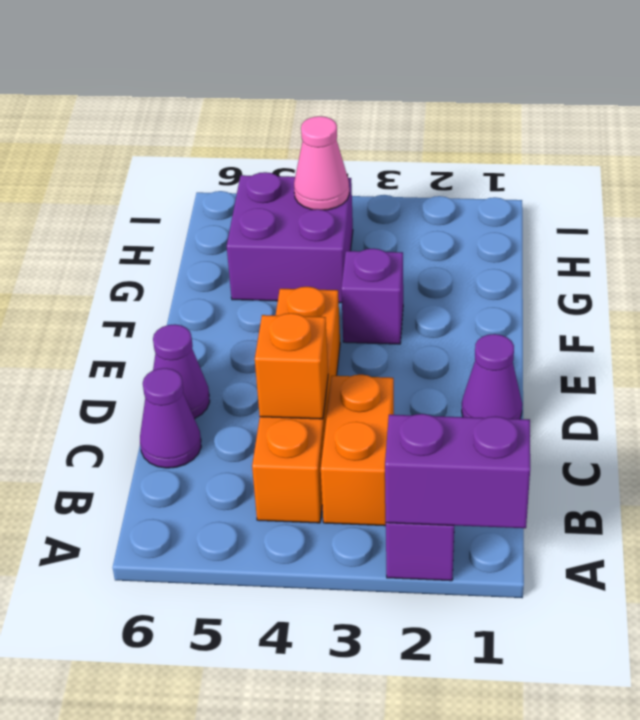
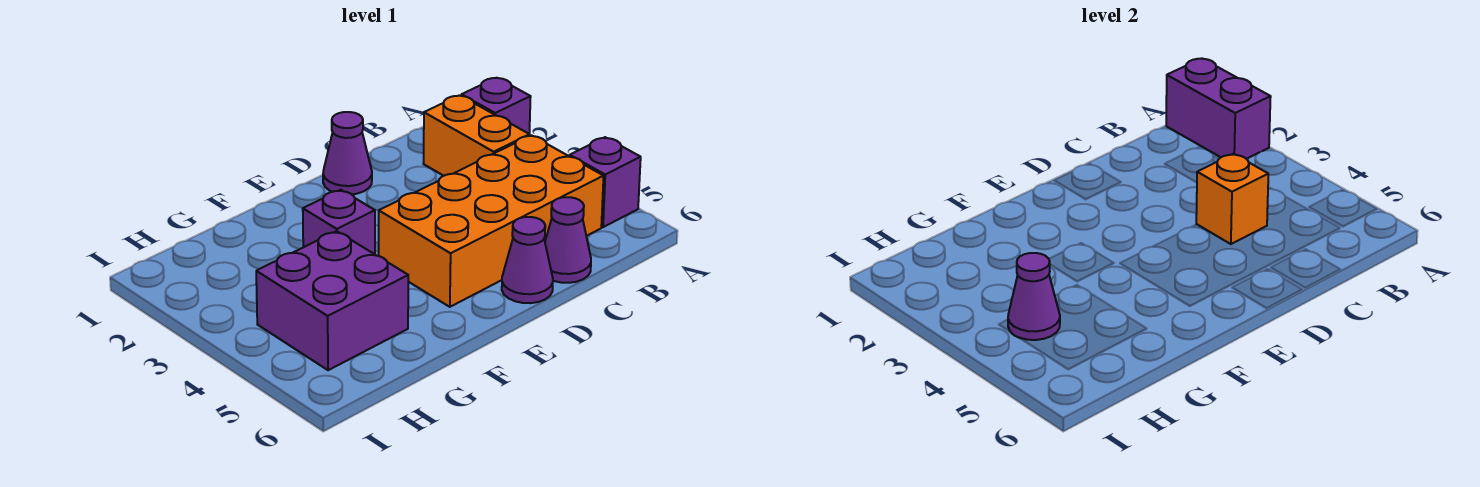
none -> purple 1x1 brick [570,137,641,227]
orange 1x2 brick [321,375,394,526] -> orange 1x2 brick turned to [424,95,530,176]
orange 1x4 brick [252,287,340,523] -> orange 2x4 brick [379,135,604,307]
pink 1x1 cone [294,116,349,210] -> purple 1x1 cone [1008,253,1060,340]

